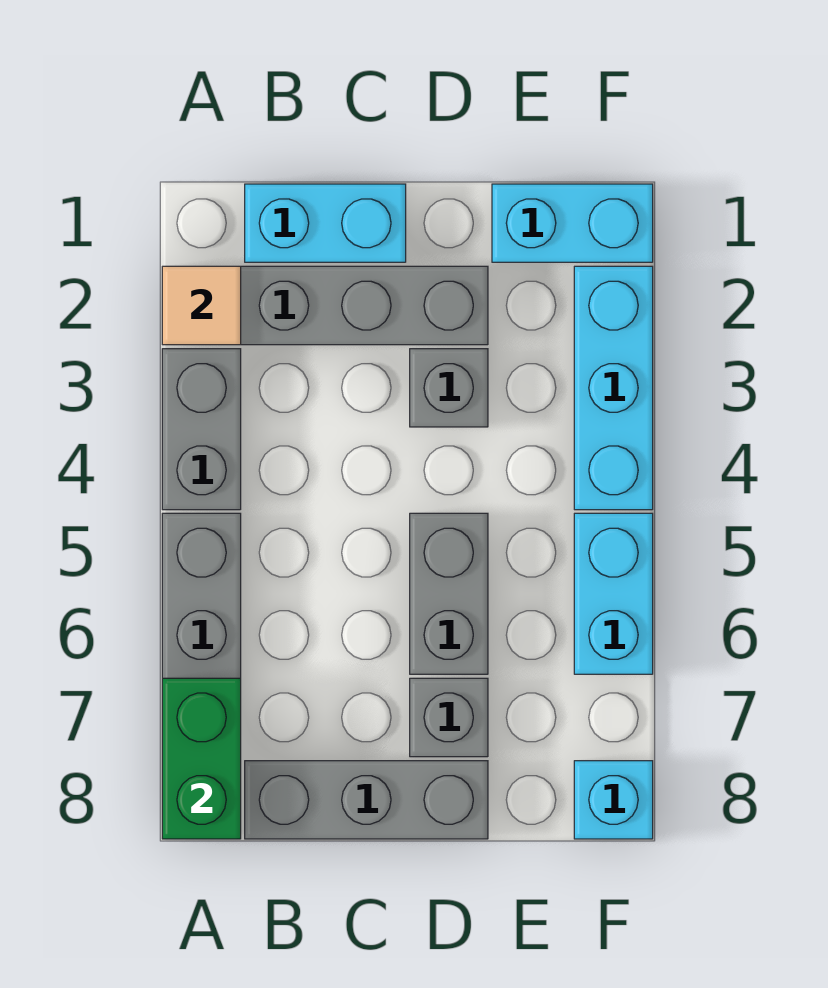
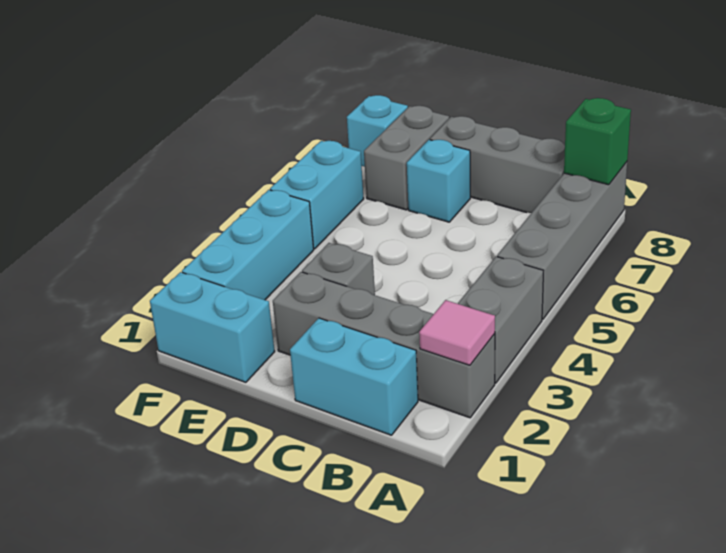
tan 1x1 tile [162,266,241,345] -> pink 1x1 tile [419,300,495,365]
green 1x2 brick [162,678,241,839] -> green 1x1 brick [564,98,631,185]
grey 1x2 brick [410,513,488,674] -> grey 1x2 brick moved to [364,106,449,210]
grey 1x1 brick [410,678,488,757] -> cyan 1x1 brick [407,140,470,222]

